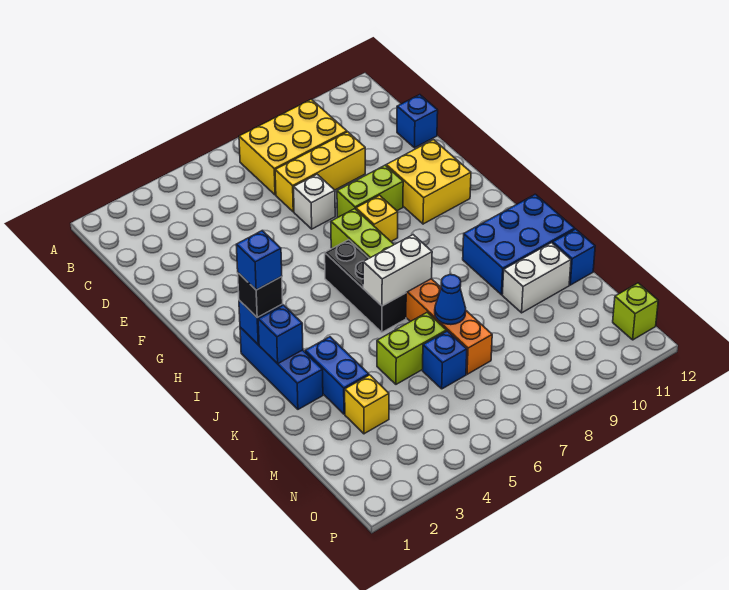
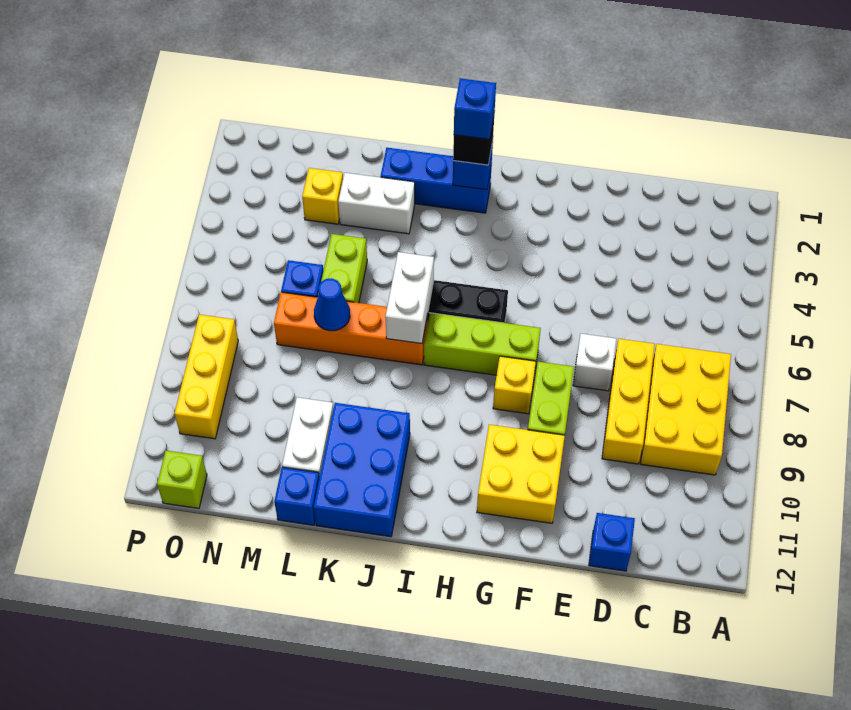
blue 1x1 brick [258,305,303,364] -> none
blue 1x2 brick [305,337,369,414] -> white 1x2 brick [338,173,415,234]
none -> yellow 1x3 brick [175,314,238,439]

